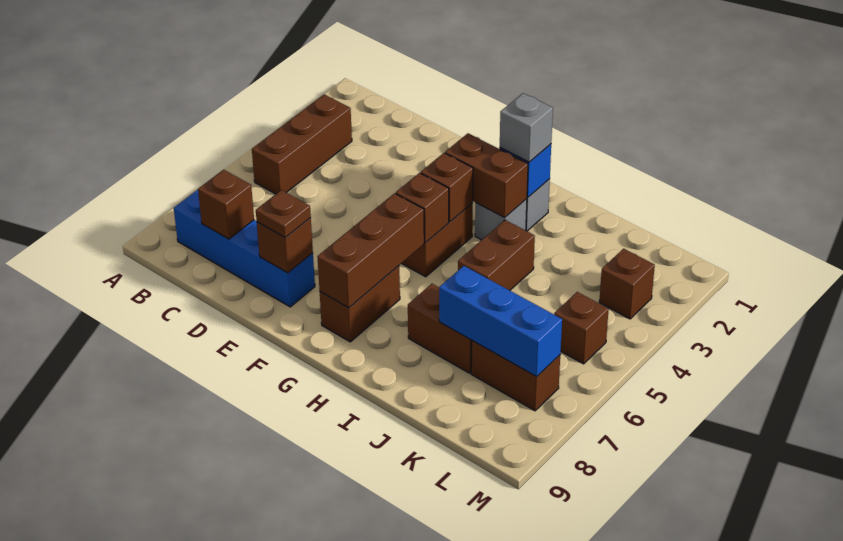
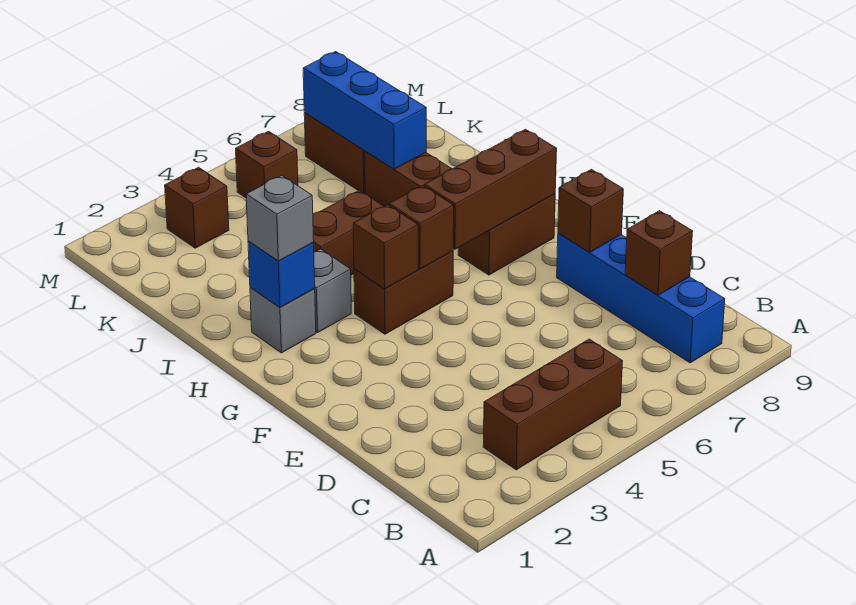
brown 1x1 plate [256,190,311,238] -> none
brown 1x2 brick [445,133,528,218] -> none

